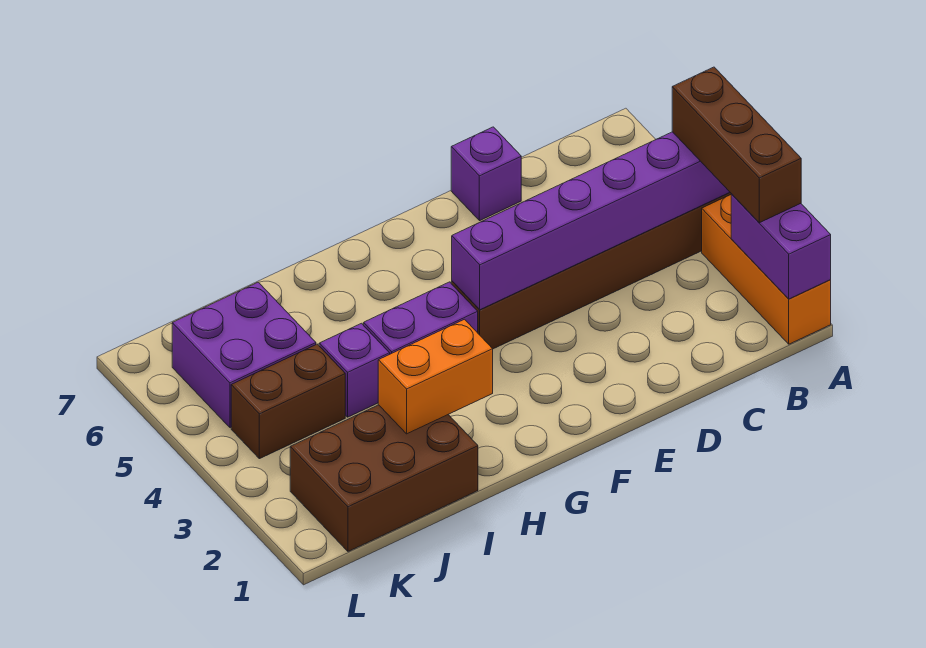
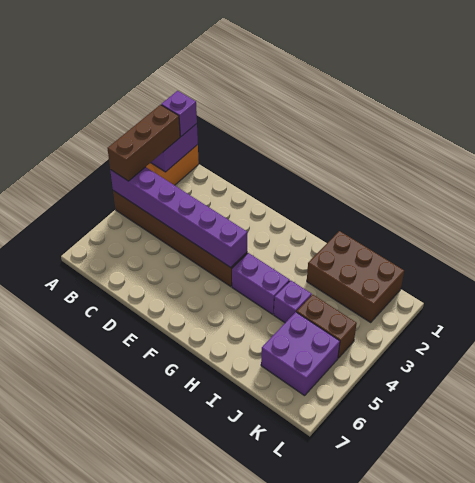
purple 1x1 brick [451,127,521,221] -> purple 1x1 brick moved to [161,91,197,136]
orange 1x2 brick [378,319,493,434] -> none

